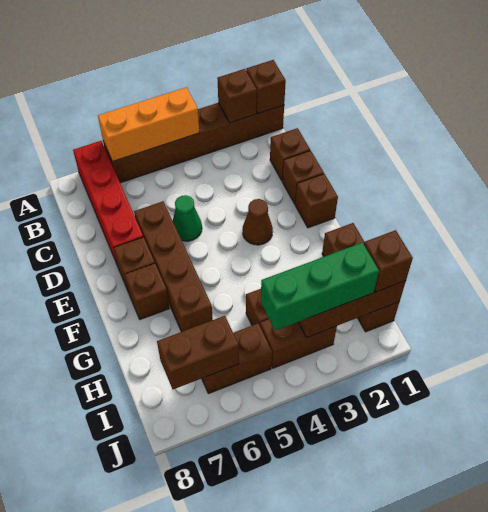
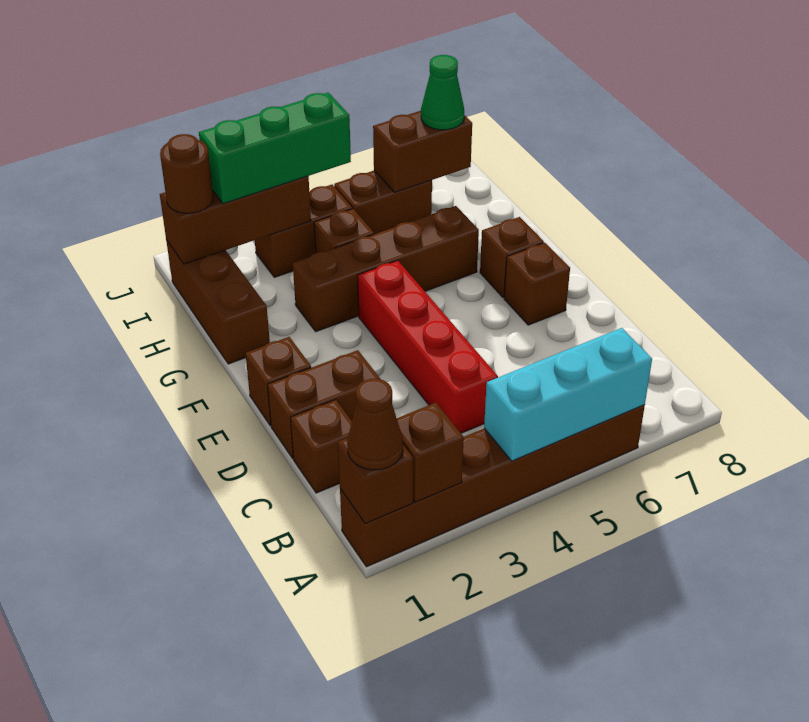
orange 1x3 brick [98,87,199,162] -> cyan 1x3 brick [484,328,652,461]
red 1x4 brick [73,141,143,266] -> red 1x4 brick moved to [358,261,498,433]
brown 1x1 brick [282,151,324,204] -> brown 1x2 brick [268,350,381,458]
green 1x1 cone [173,195,202,241] -> green 1x1 cone moved to [421,55,464,130]
brown 1x4 brick [134,201,213,332] -> brown 1x4 brick turned to [293,206,479,332]
brown 1x1 cone [243,199,273,245] -> brown 1x1 cone moved to [347,379,403,470]
brown 1x1 brick [364,230,413,292] -> brown 1x1 round brick [160,134,213,213]

